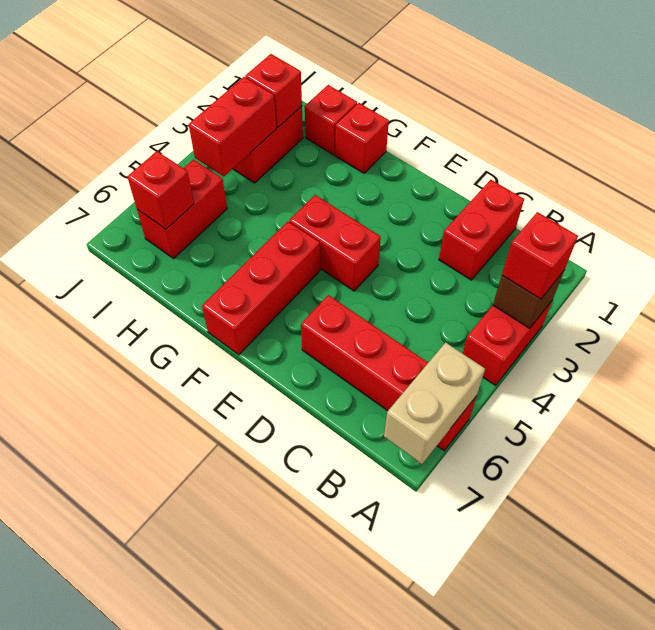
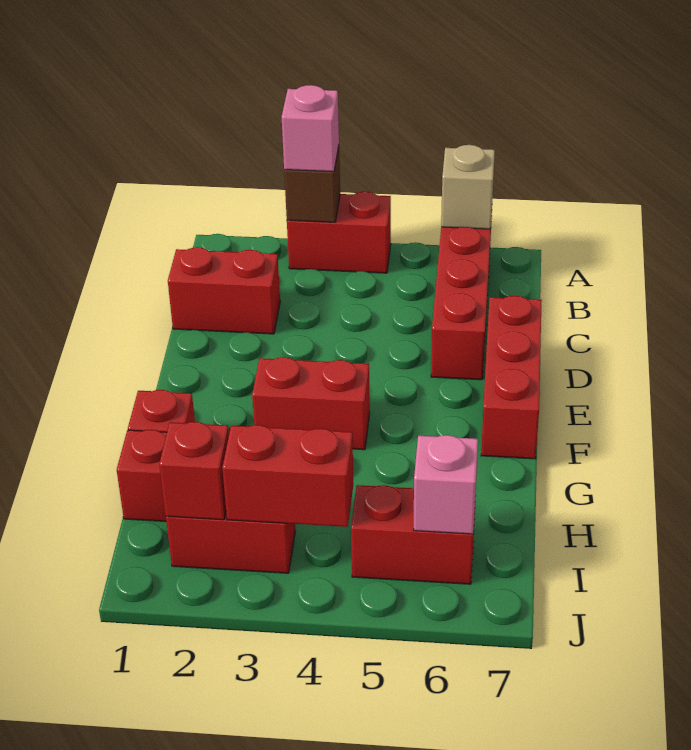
red 1x1 brick [502,212,578,299] -> pink 1x1 brick [282,85,339,172]
tan 1x2 brick [384,342,485,464] -> tan 1x1 brick [441,145,495,229]
red 1x2 brick [289,195,381,291] -> red 1x2 brick turned to [252,357,370,450]
red 1x3 brick [202,222,320,355] -> red 1x3 brick turned to [481,296,542,459]
red 1x1 brick [127,151,194,229] -> pink 1x1 brick [414,435,478,534]

